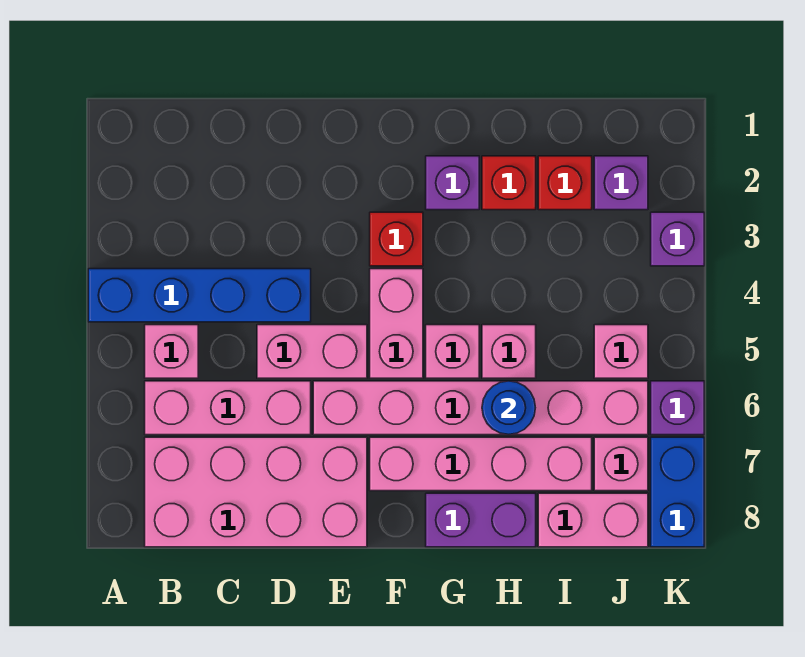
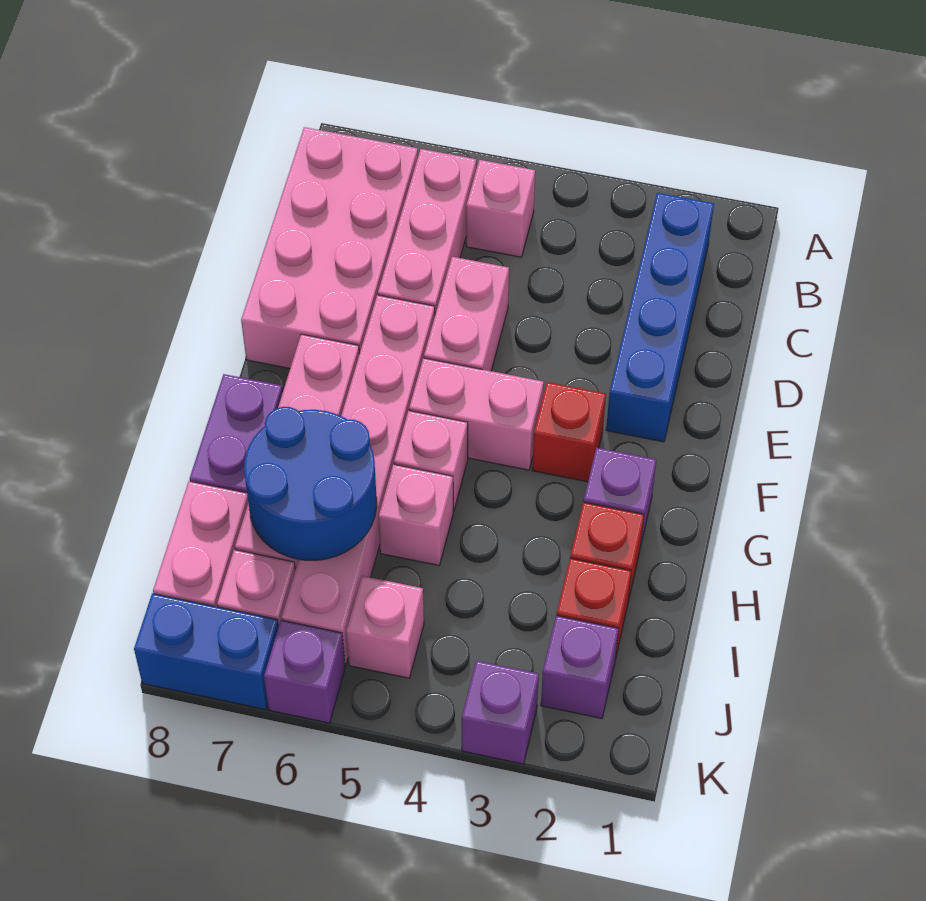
blue 1x4 brick [88,269,311,322] -> blue 1x4 brick moved to [606,193,714,442]
blue 1x1 round brick [482,381,535,435] -> blue 2x2 round brick [244,407,377,560]

